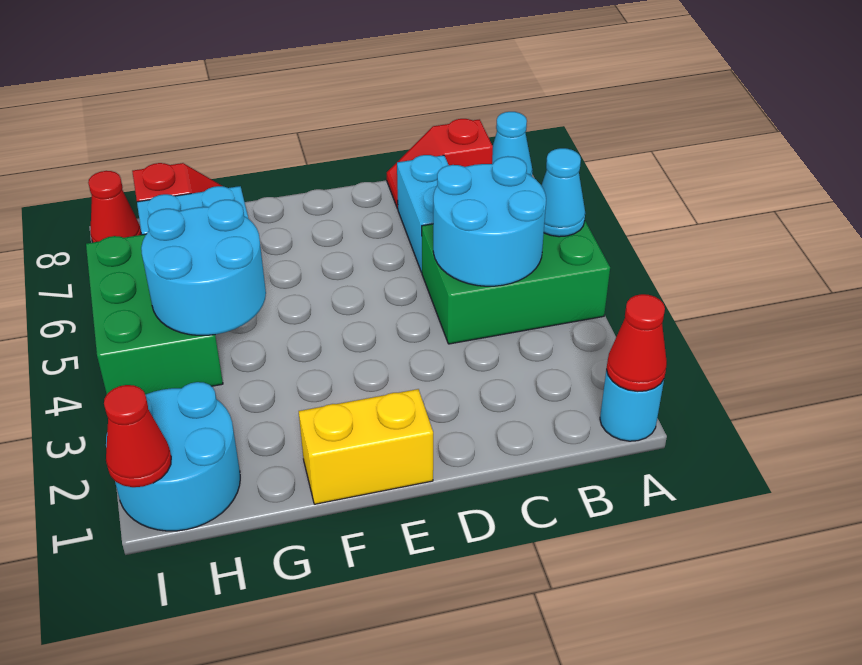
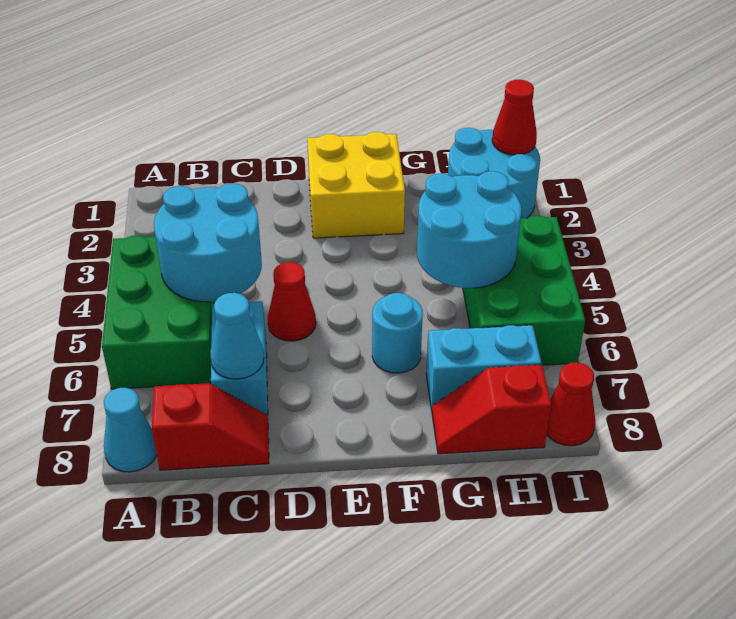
cyan 1x1 round brick [600,369,664,441] -> cyan 1x1 round brick moved to [372,293,423,373]
red 1x1 cone [607,294,667,392] -> red 1x1 cone moved to [268,262,316,341]
green 2x3 brick [422,221,610,344] -> green 2x3 brick turned to [102,236,215,389]
cyan 1x1 cone [541,148,585,237] -> cyan 1x1 cone moved to [210,293,264,379]
yellow 1x2 brick [299,389,433,504] -> yellow 2x2 brick [307,132,405,238]

